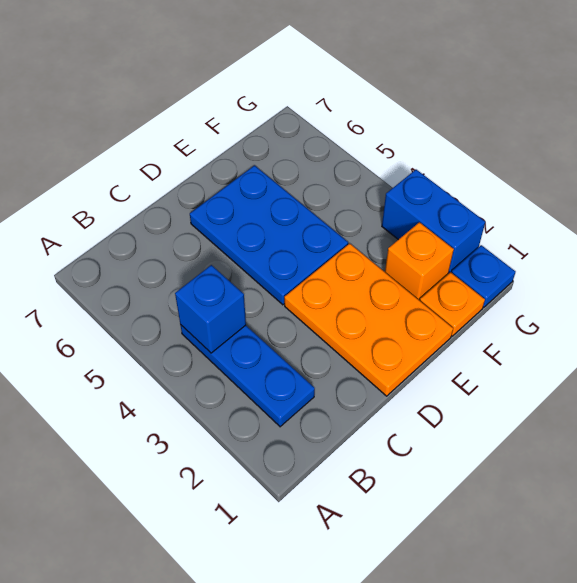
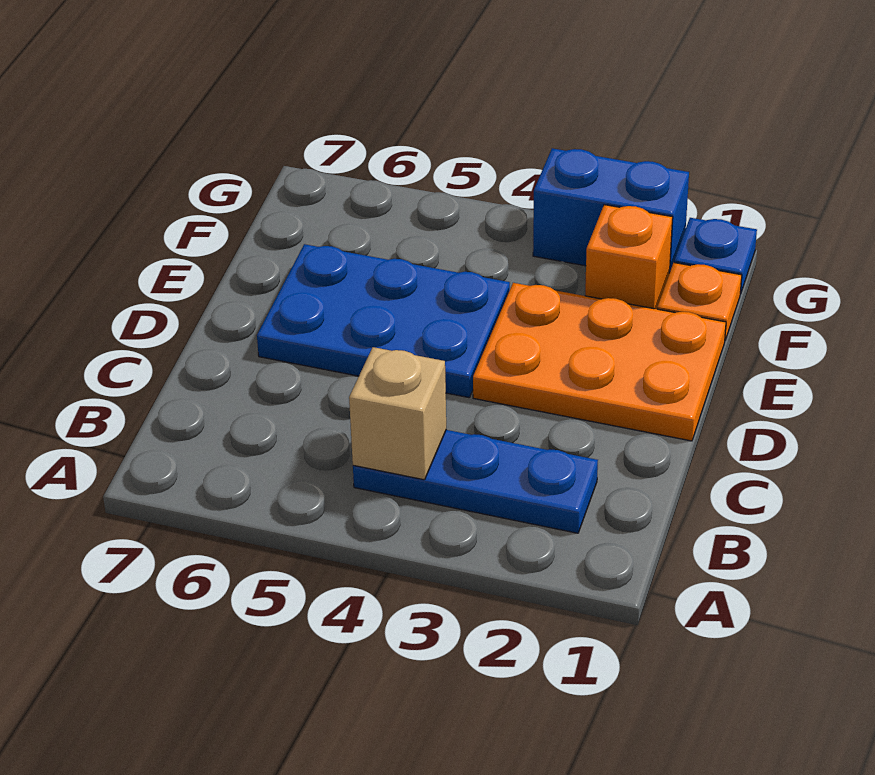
blue 1x1 brick [175,265,246,353] -> tan 1x1 brick [349,347,446,480]

